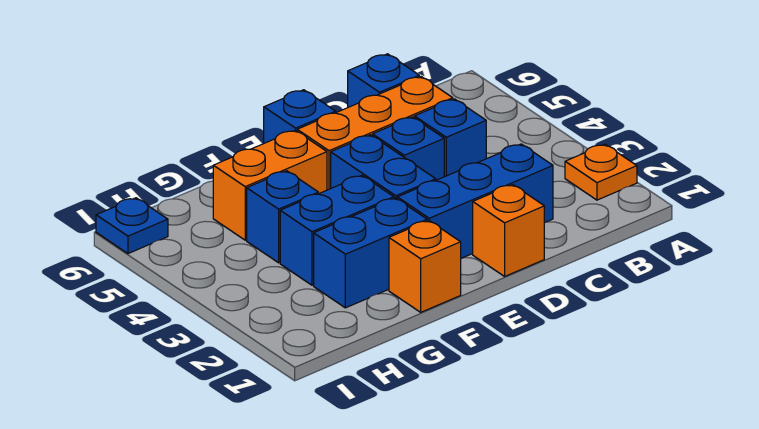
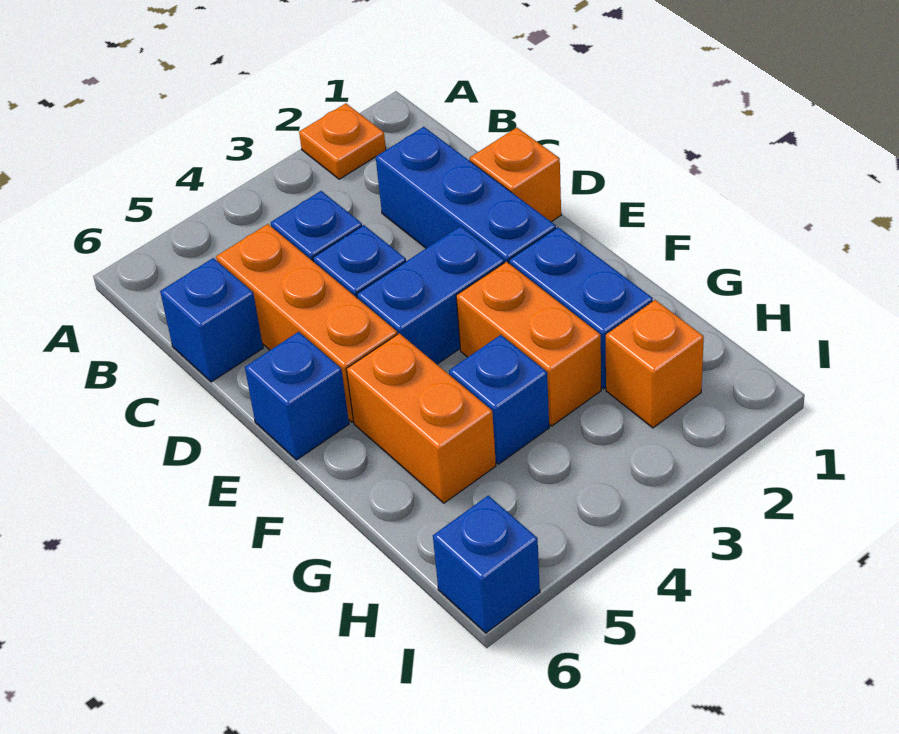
orange 1x1 brick [389,220,461,312] -> orange 1x1 brick moved to [606,300,704,428]
blue 1x2 brick [280,175,394,285] -> orange 1x2 brick [456,262,601,426]
blue 1x1 plate [96,198,168,254] -> blue 1x1 brick [433,496,540,633]

